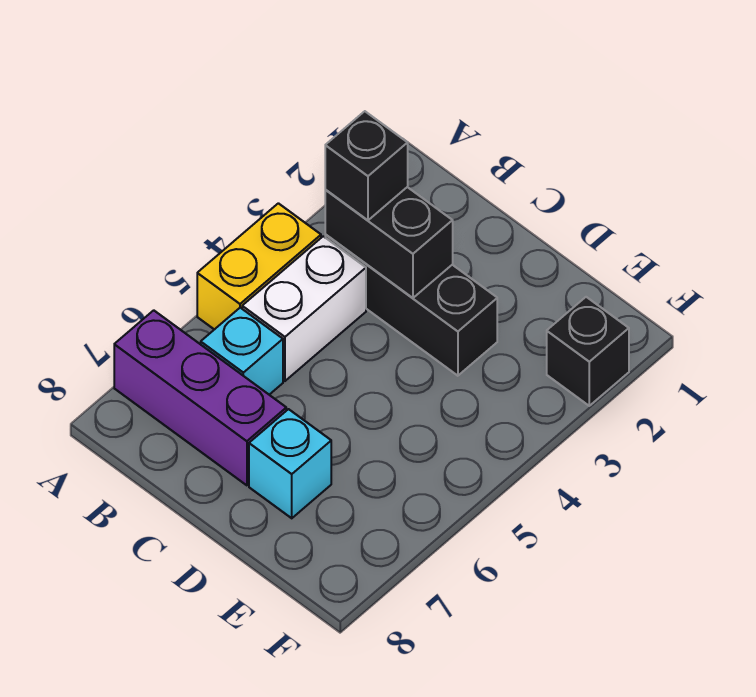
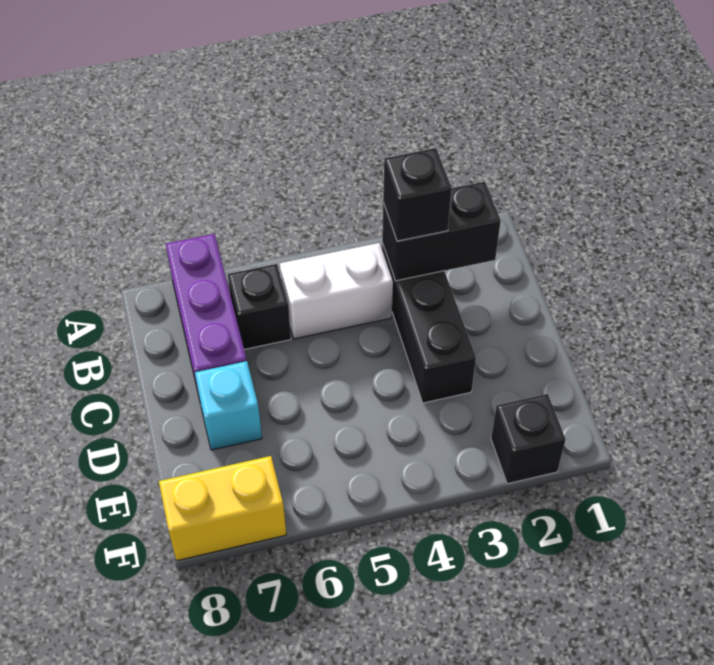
yellow 1x2 brick [197,203,321,330] -> yellow 1x2 brick moved to [159,456,286,561]
black 1x2 brick [325,187,453,298] -> black 1x2 brick turned to [382,182,501,281]
cyan 1x1 brick [201,308,283,395] -> black 1x1 brick [228,264,291,349]

